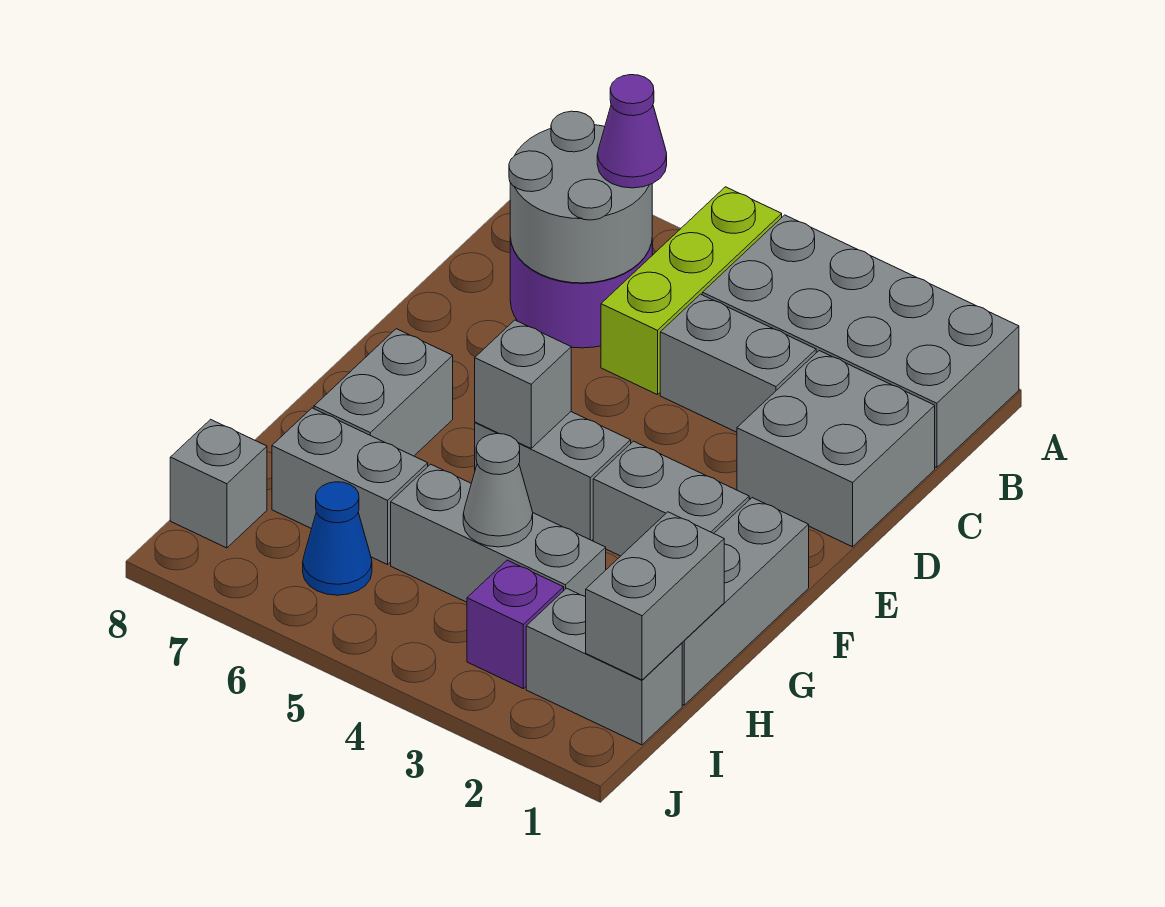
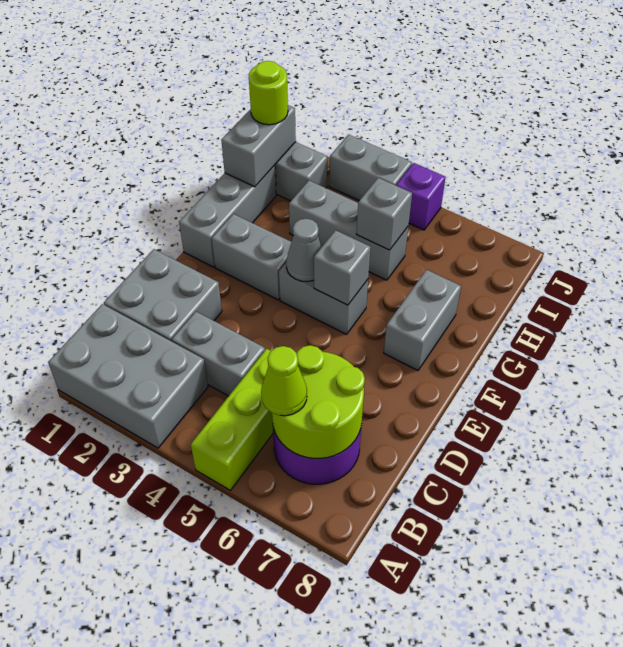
grey 2x4 brick [702,215,1019,468] -> grey 2x3 brick [48,304,208,448]
grey 2x2 round brick [509,111,652,283] -> lime 2x2 round brick [272,345,365,458]
purple 1x1 cone [597,75,667,188] -> lime 1x1 cone [261,346,307,416]
grey 1x1 cone [463,434,533,547] -> grey 1x1 cone moved to [286,219,321,282]
grey 1x2 brick [272,408,428,565] -> grey 1x2 brick moved to [329,135,412,200]
none -> lime 1x1 round brick [249,61,288,125]
purple 1x1 brick [467,560,564,689] -> purple 1x1 brick moved to [396,163,446,230]
blue 1x1 cone [303,482,372,595] -> none
grey 1x1 brick [170,419,267,548] -> grey 1x1 brick moved to [356,178,412,250]

